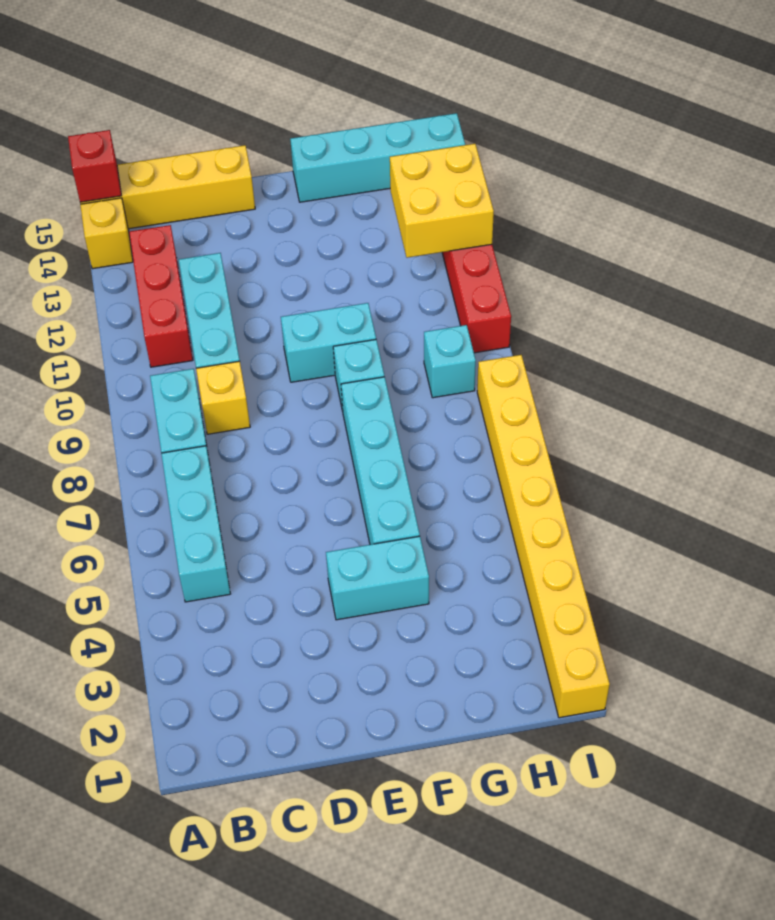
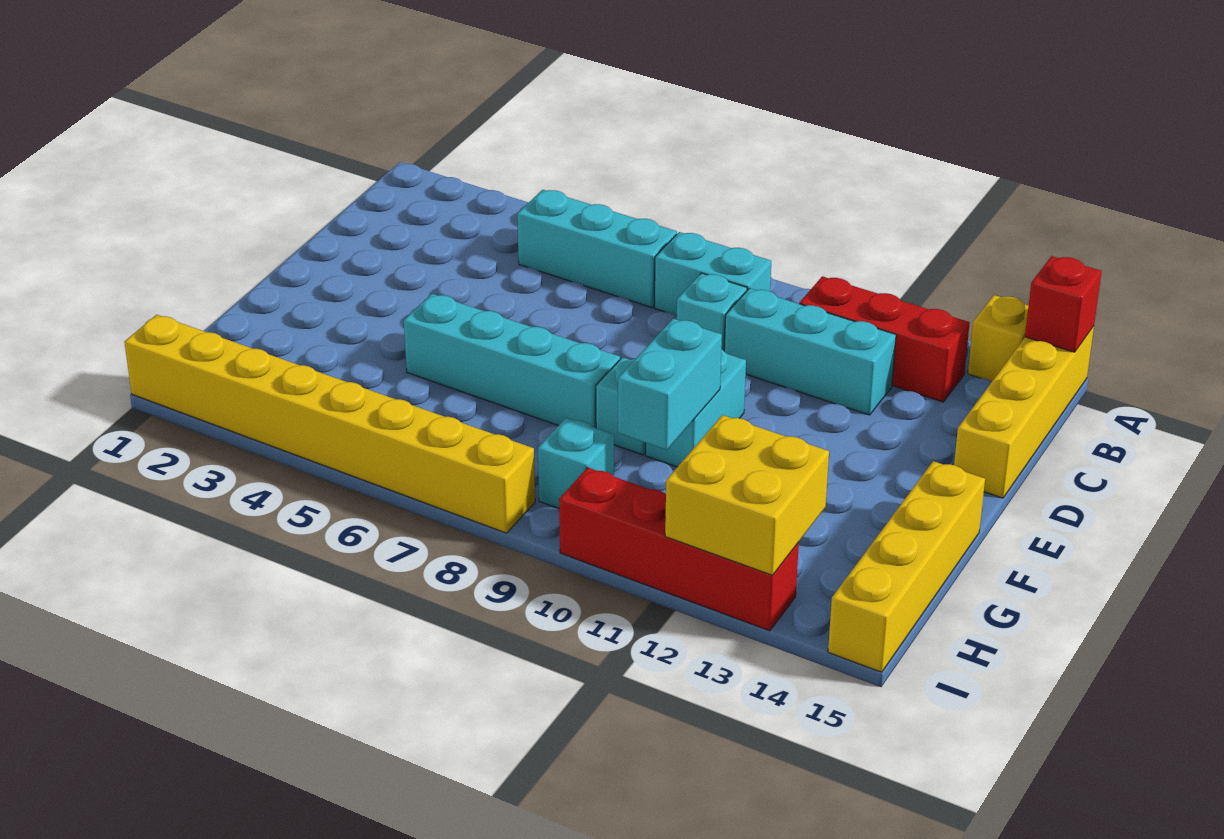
yellow 1x1 brick [196,361,250,434] -> cyan 1x1 brick [677,273,747,351]
cyan 1x2 brick [326,536,429,620] -> cyan 1x2 brick moved to [618,319,722,450]
cyan 1x4 brick [290,113,465,202] -> yellow 1x4 brick [828,461,985,672]

